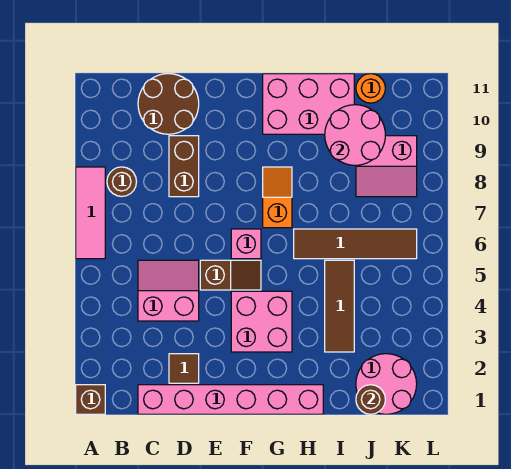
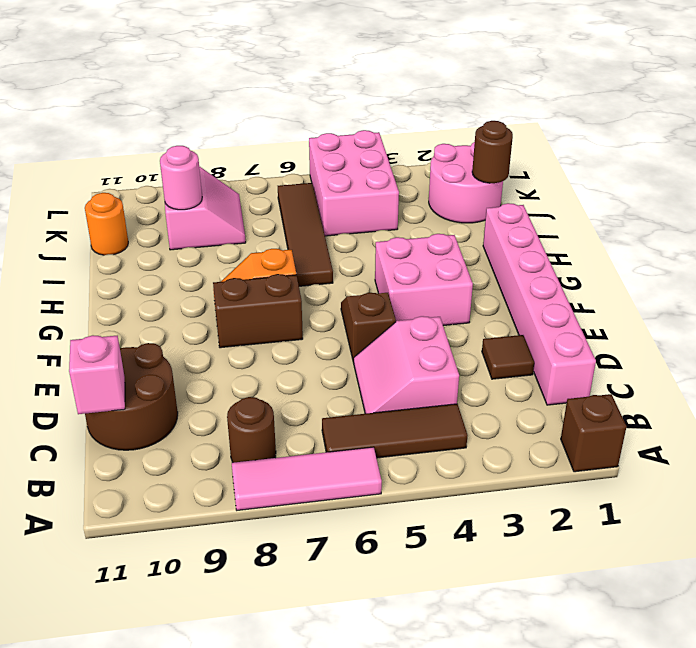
brown 1x2 brick [169,136,199,197] -> brown 1x2 brick moved to [213,274,303,348]
pink 1x1 brick [231,229,261,259] -> pink 1x1 brick moved to [69,335,125,414]
pink 2x3 brick [263,74,354,134] -> pink 2x3 brick moved to [309,130,399,236]
brown 1x3 tile [325,260,354,352] -> brown 1x3 tile moved to [322,404,468,458]
pink 2x2 round brick [325,105,385,165] -> pink 1x1 round brick [160,146,202,210]

